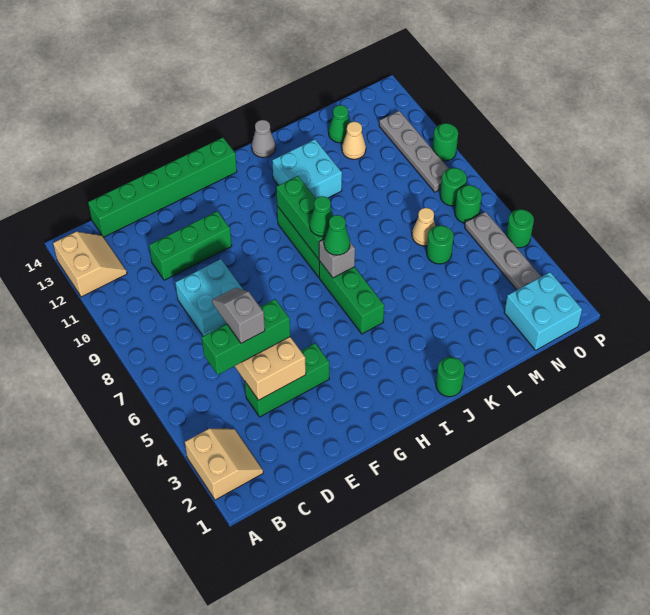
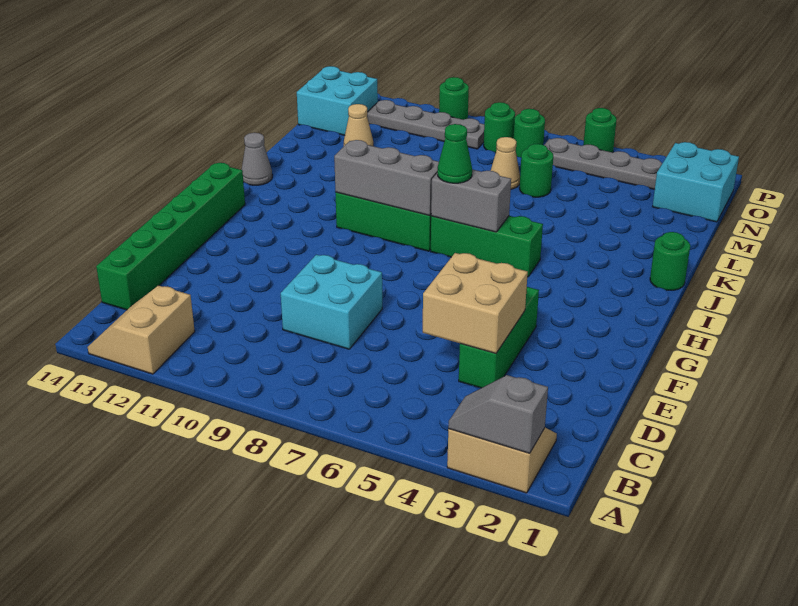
tan 2x2 slope [53,232,127,297] -> tan 2x2 slope turned to [88,286,195,374]
green 1x3 brick [202,299,290,375] -> none
grey 1x2 slope [212,288,265,343] -> grey 1x2 slope moved to [448,375,548,453]
green 1x3 brick [149,211,232,280] -> none
grey 1x1 brick [319,239,355,278] -> grey 1x2 brick [431,169,511,232]
green 1x3 brick [276,176,325,259] -> grey 1x3 brick [334,140,439,216]
green 1x1 cone [309,196,333,236] -> none
cyan 2x2 brick [272,139,342,199] -> cyan 2x2 brick moved to [297,66,378,135]
green 1x1 cone [329,105,350,143] -> none

